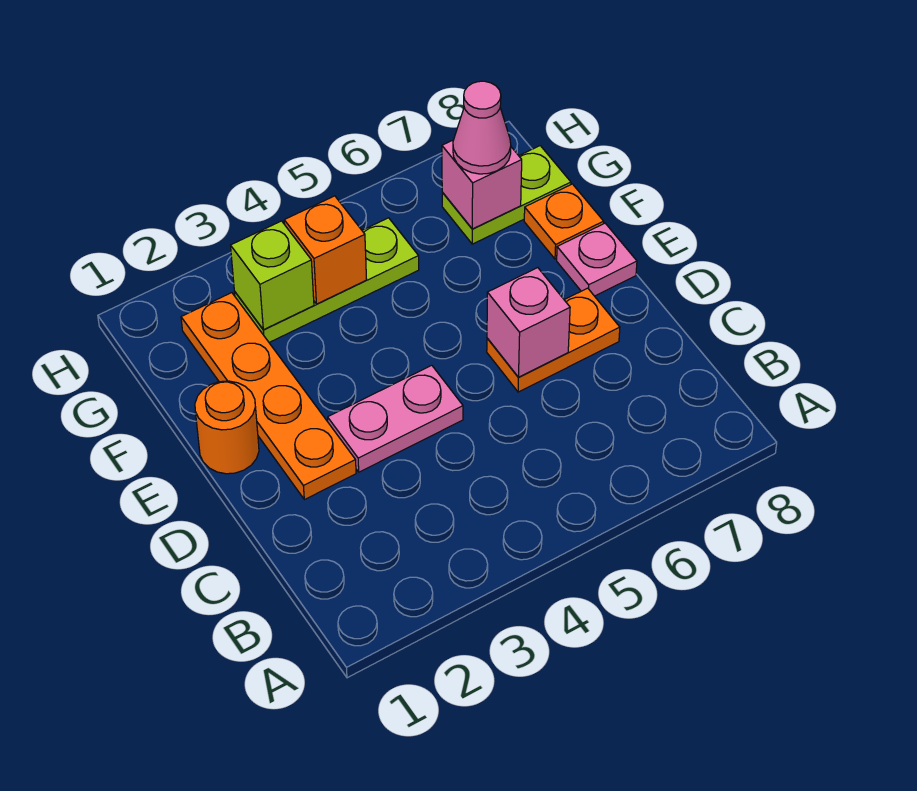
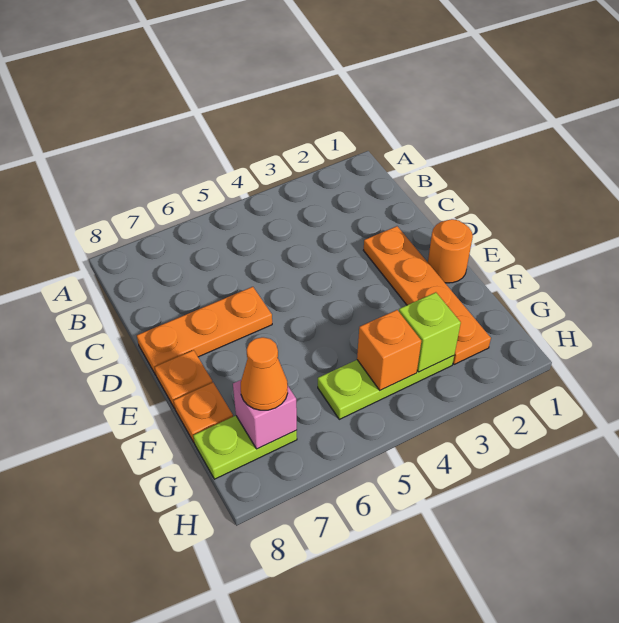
pink 1x2 plate [328,365,463,472] -> none
orange 1x2 plate [487,288,620,392] -> orange 1x3 plate [137,287,272,375]
pink 1x1 brick [487,268,570,377] -> none
pink 1x1 plate [557,223,637,296] -> orange 1x1 plate [155,350,213,408]
pink 1x1 cone [453,81,511,174] -> orange 1x1 cone [241,337,288,410]

